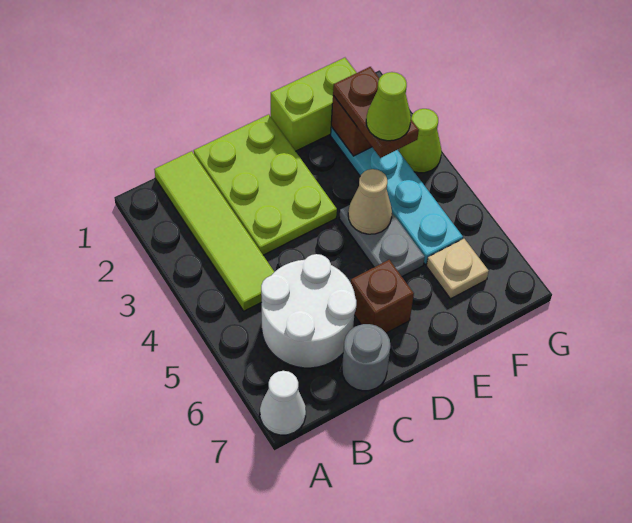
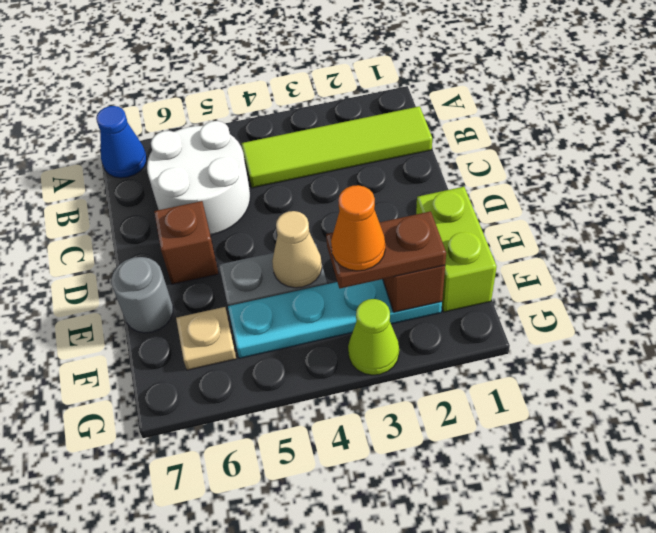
white 1x1 cone [260,371,306,435] -> blue 1x1 cone [96,106,147,178]
lime 2x3 plate [194,114,337,255] -> none
grey 1x1 round brick [342,324,391,391] -> grey 1x1 round brick moved to [111,257,173,333]
lime 1x1 cone [366,72,411,141] -> orange 1x1 cone [331,185,385,271]

